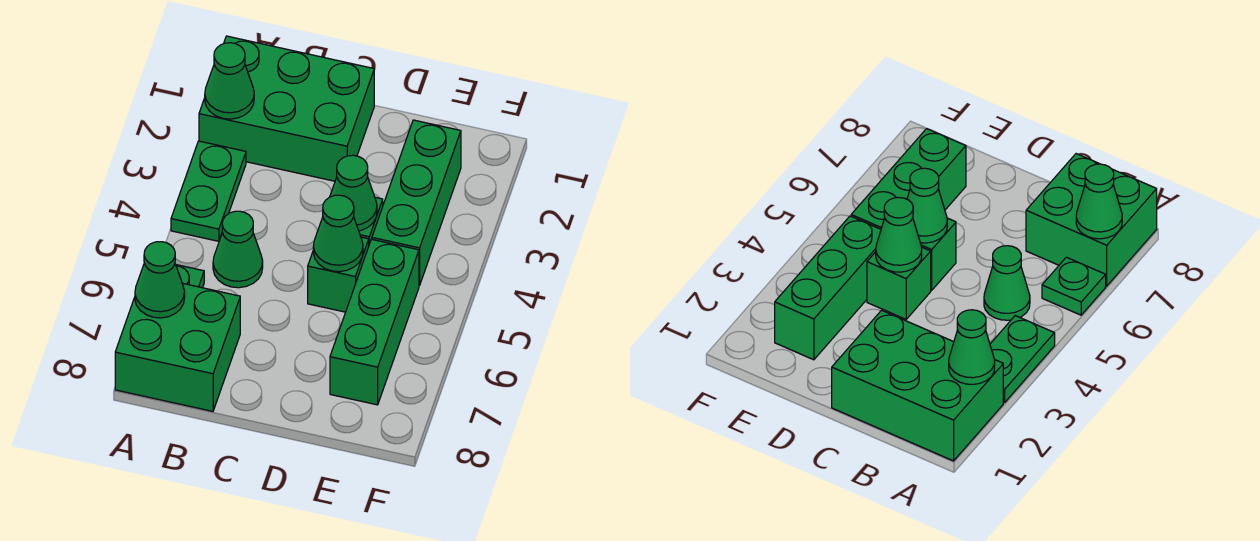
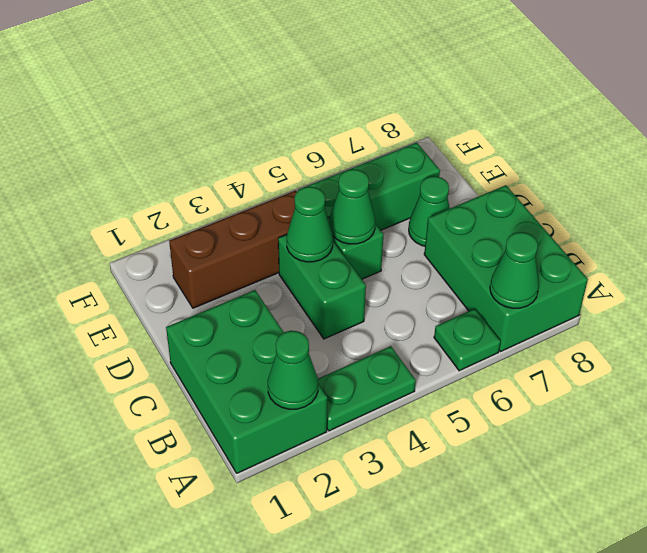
green 2x2 brick [115,284,240,411] -> green 2x3 brick [424,185,588,351]
green 1x1 cone [213,211,263,288] -> green 1x1 cone moved to [409,176,450,246]
green 1x1 brick [867,248,931,319] -> green 1x2 brick [278,234,366,339]
green 1x3 brick [372,120,461,286] -> brown 1x3 brick [169,190,297,308]

